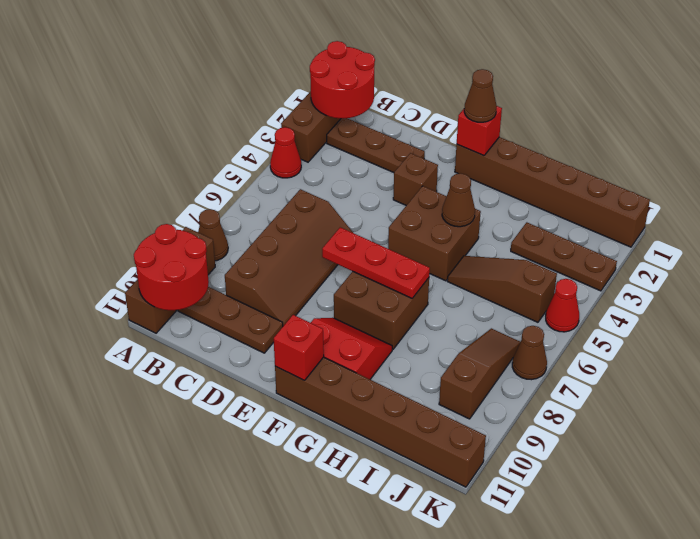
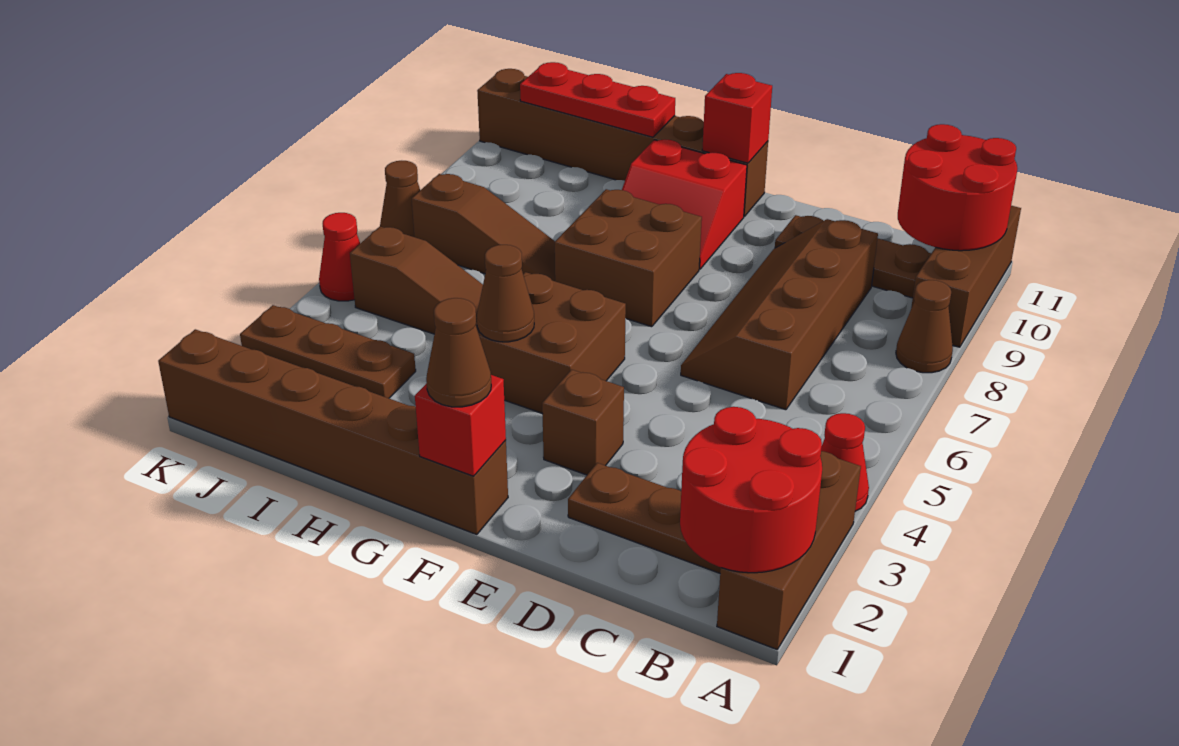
red 1x3 plate [322,227,430,298] -> red 1x3 plate moved to [520,62,675,137]
brown 1x3 slope [439,328,520,419] -> brown 1x3 slope turned to [412,174,555,281]

